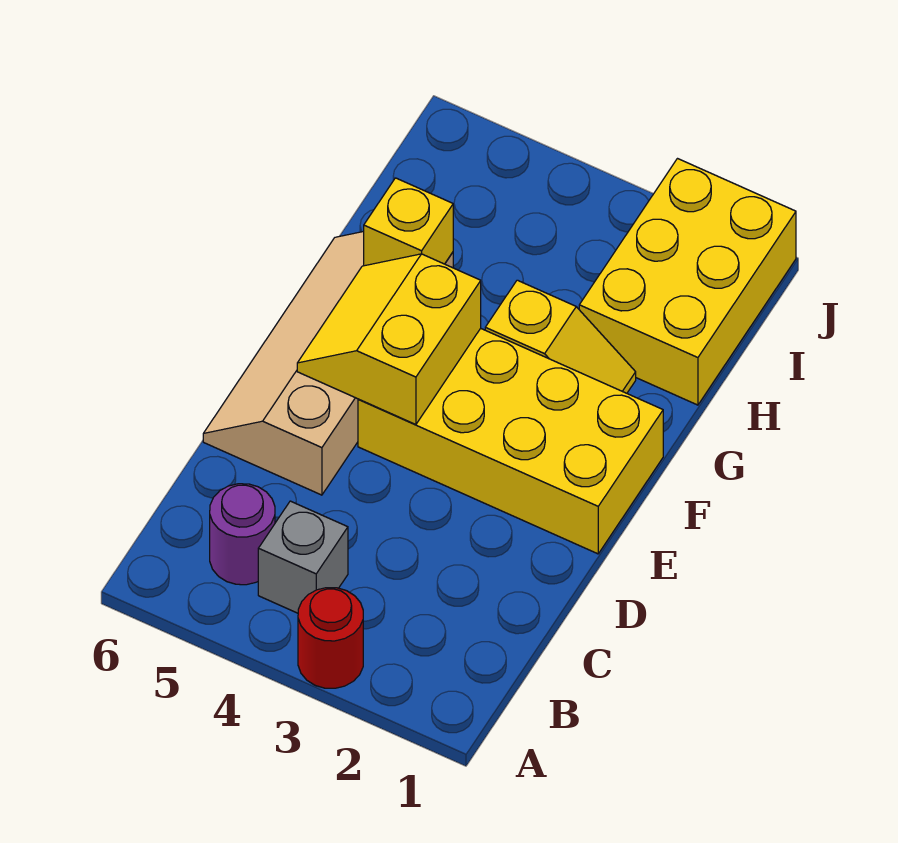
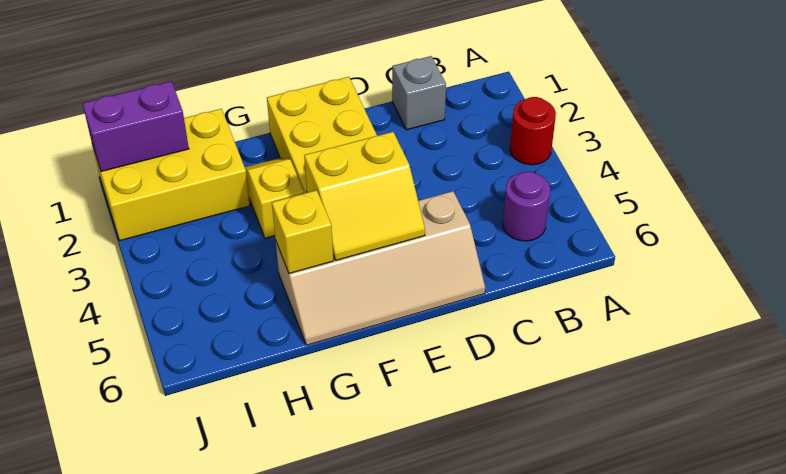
grey 1x1 brick [258,501,348,613] -> grey 1x1 brick moved to [392,56,446,130]
none -> purple 1x2 brick [83,81,189,172]

